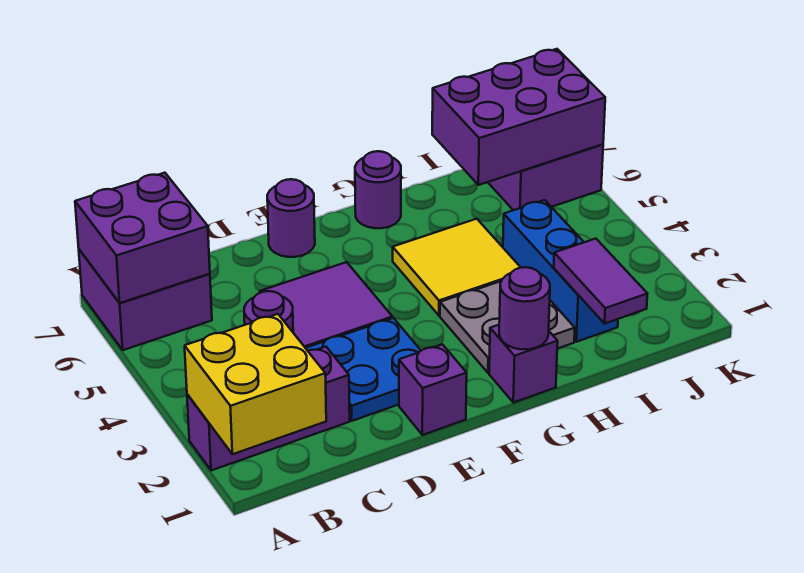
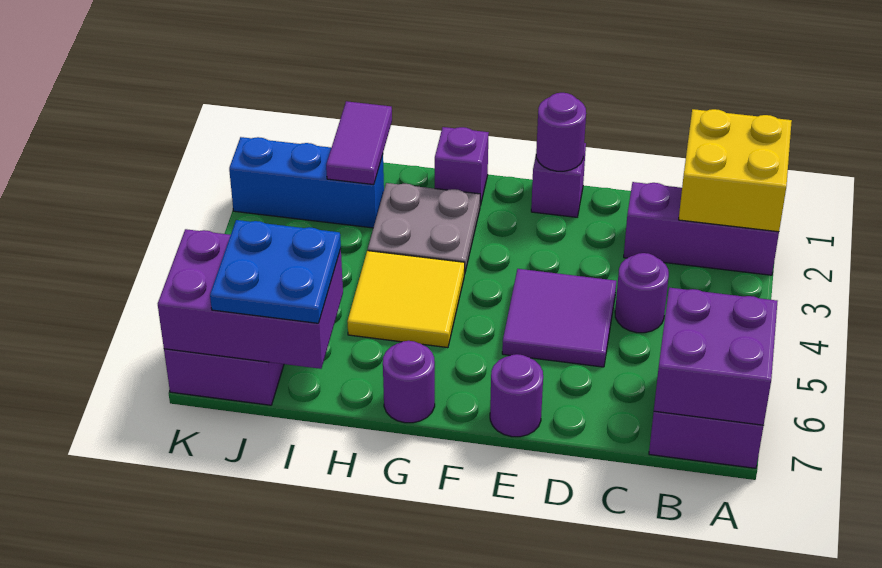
blue 2x2 plate [306,318,421,421] -> blue 2x2 plate moved to [210,220,341,323]
purple 1x1 round brick [499,267,550,349] -> purple 1x1 round brick moved to [536,93,586,171]
blue 1x3 brick [503,200,618,342] -> blue 1x3 brick turned to [229,137,384,228]

